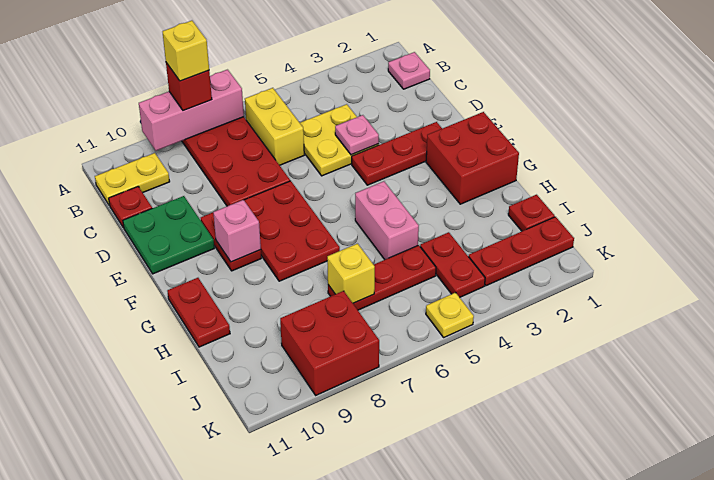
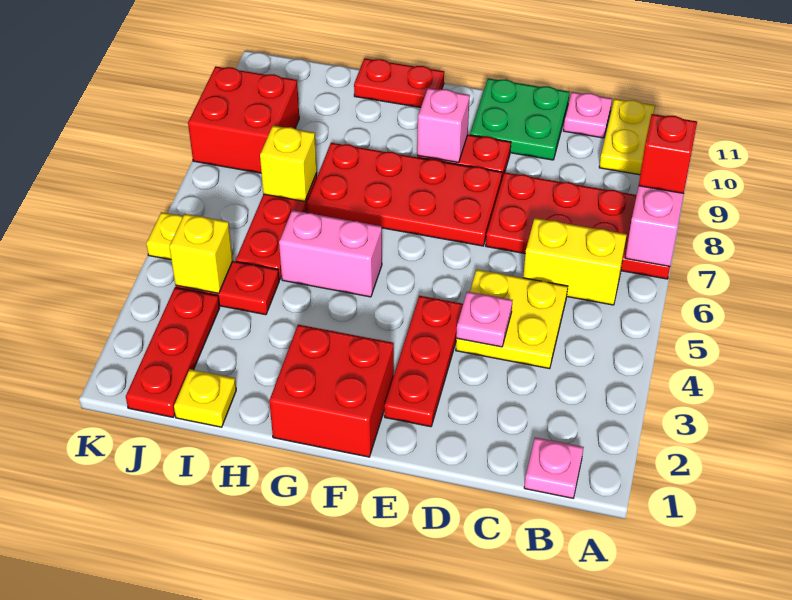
yellow 1x1 brick [163,21,209,81] -> yellow 1x1 brick moved to [169,214,233,293]
red 1x1 plate [109,187,152,228] -> pink 1x1 plate [563,92,612,138]
red 2x3 plate [244,181,340,281] -> red 2x4 plate [307,143,502,246]
red 1x1 plate [508,195,555,231] -> yellow 1x1 plate [174,369,236,427]

